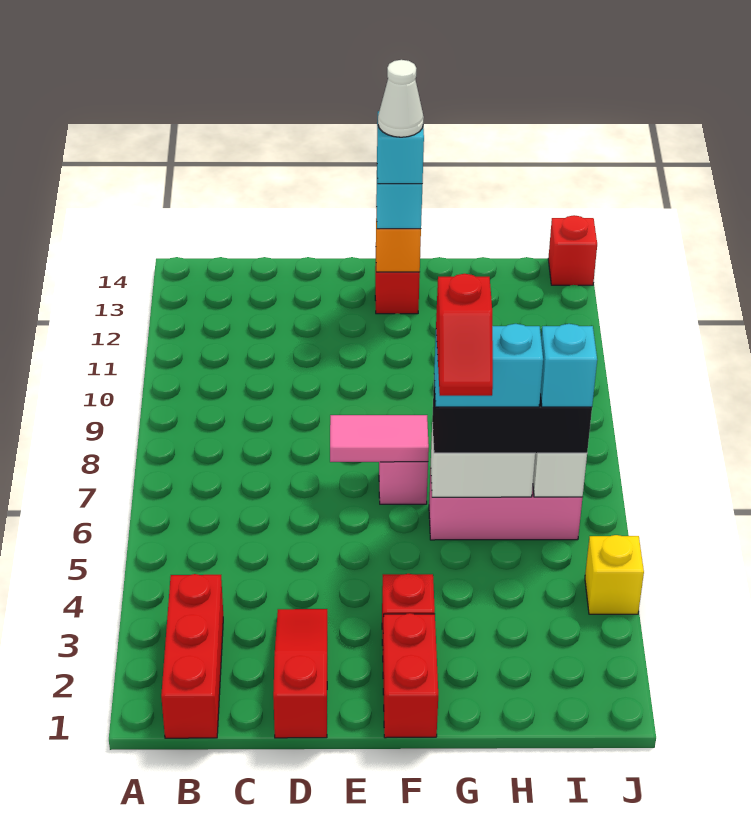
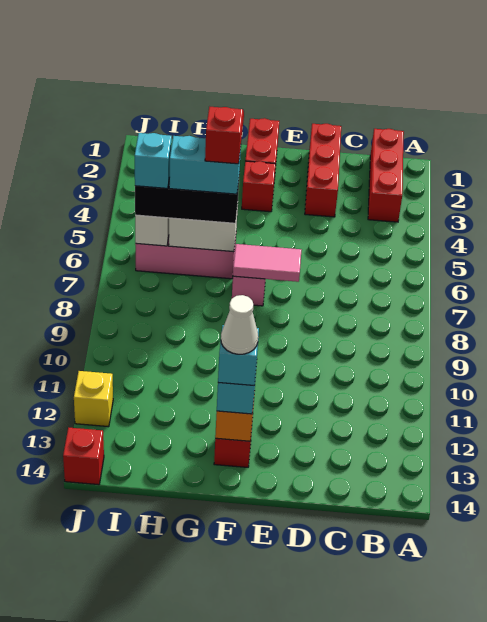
red 1x3 slope [273,609,327,738] -> red 1x3 brick [305,124,341,217]
yellow 1x1 brick [585,535,644,614] -> yellow 1x1 brick moved to [74,371,113,427]

